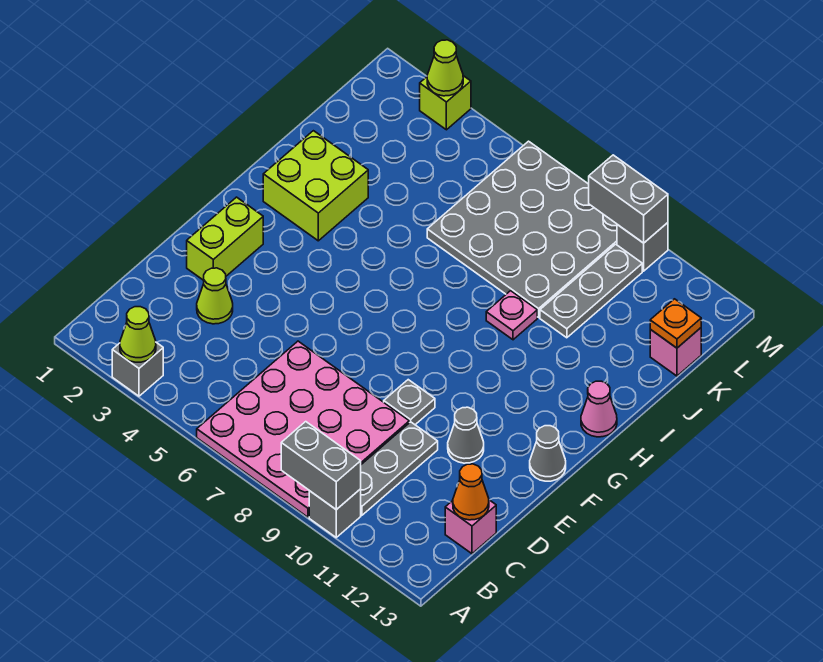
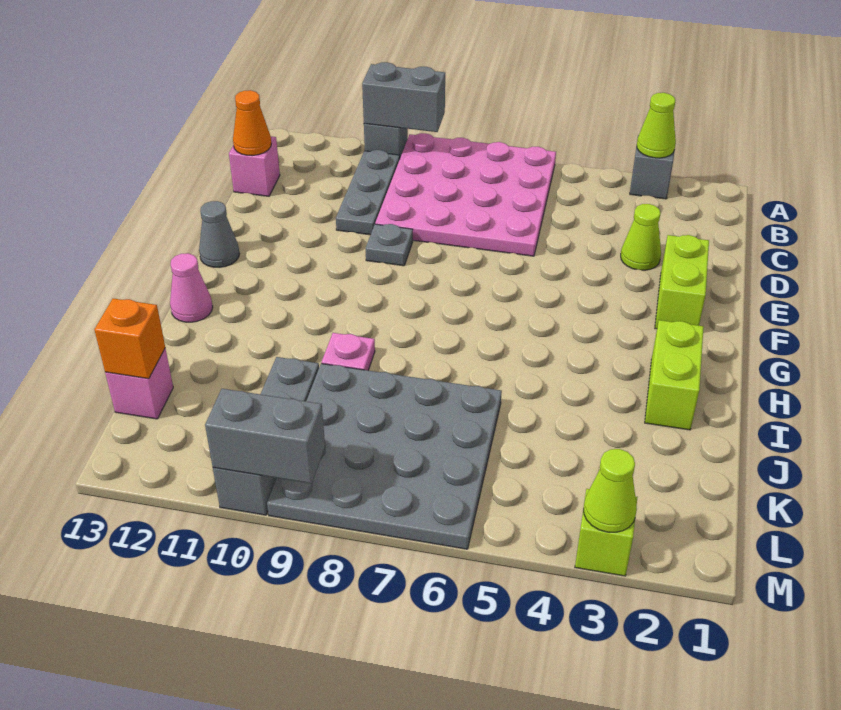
grey 1x1 cone [448,407,484,463] -> none
lime 2x2 brick [263,131,368,241] -> lime 1x2 brick [645,320,704,430]
orange 1x1 plate [650,299,701,348] -> orange 1x1 brick [94,299,165,379]

